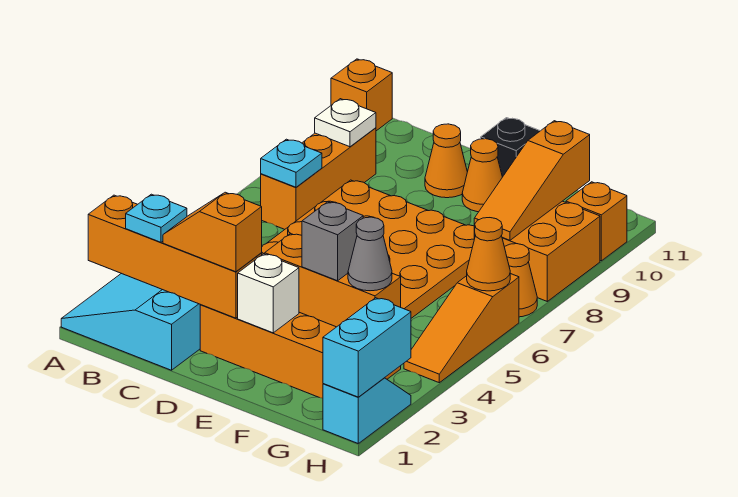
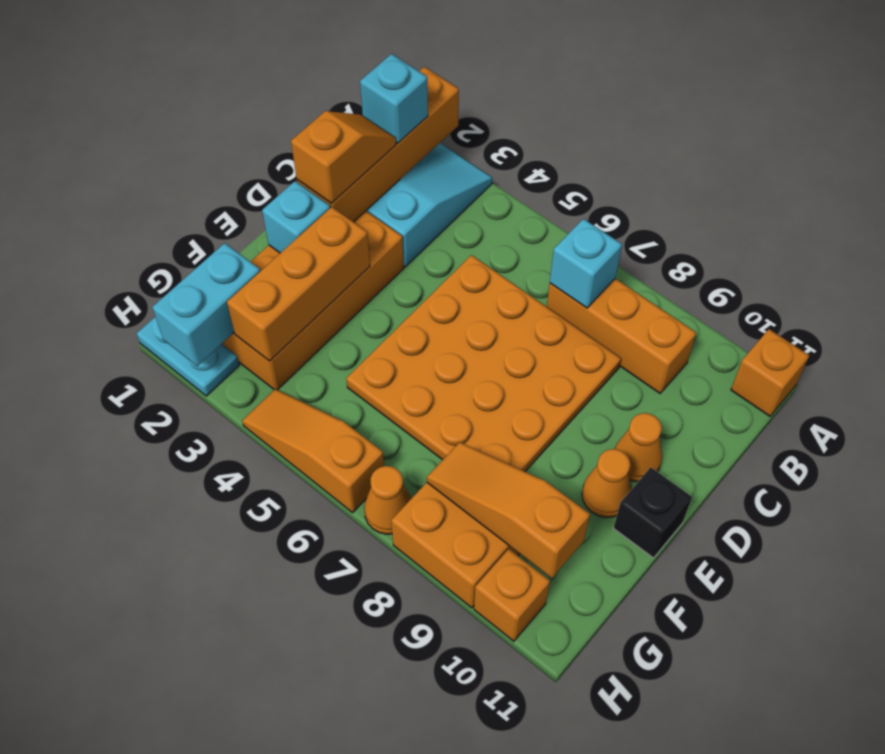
cyan 1x1 plate [126,194,187,242] -> cyan 1x1 brick [360,54,428,143]
cyan 1x1 plate [261,139,322,187] -> cyan 1x1 brick [550,219,622,308]
white 1x1 plate [315,99,376,147] -> none
white 1x1 brick [238,254,299,333] -> cyan 1x1 brick [262,181,330,253]
grey 1x1 brick [302,202,363,281] -> none
grey 1x1 cone [348,217,392,291] -> none
cyan 1x2 slope [323,378,411,443] -> cyan 1x2 plate [137,317,239,396]
cyan 1x2 brick [323,298,411,397] -> cyan 1x2 brick turned to [152,243,260,366]
orange 1x1 cone [467,218,510,291] -> none

